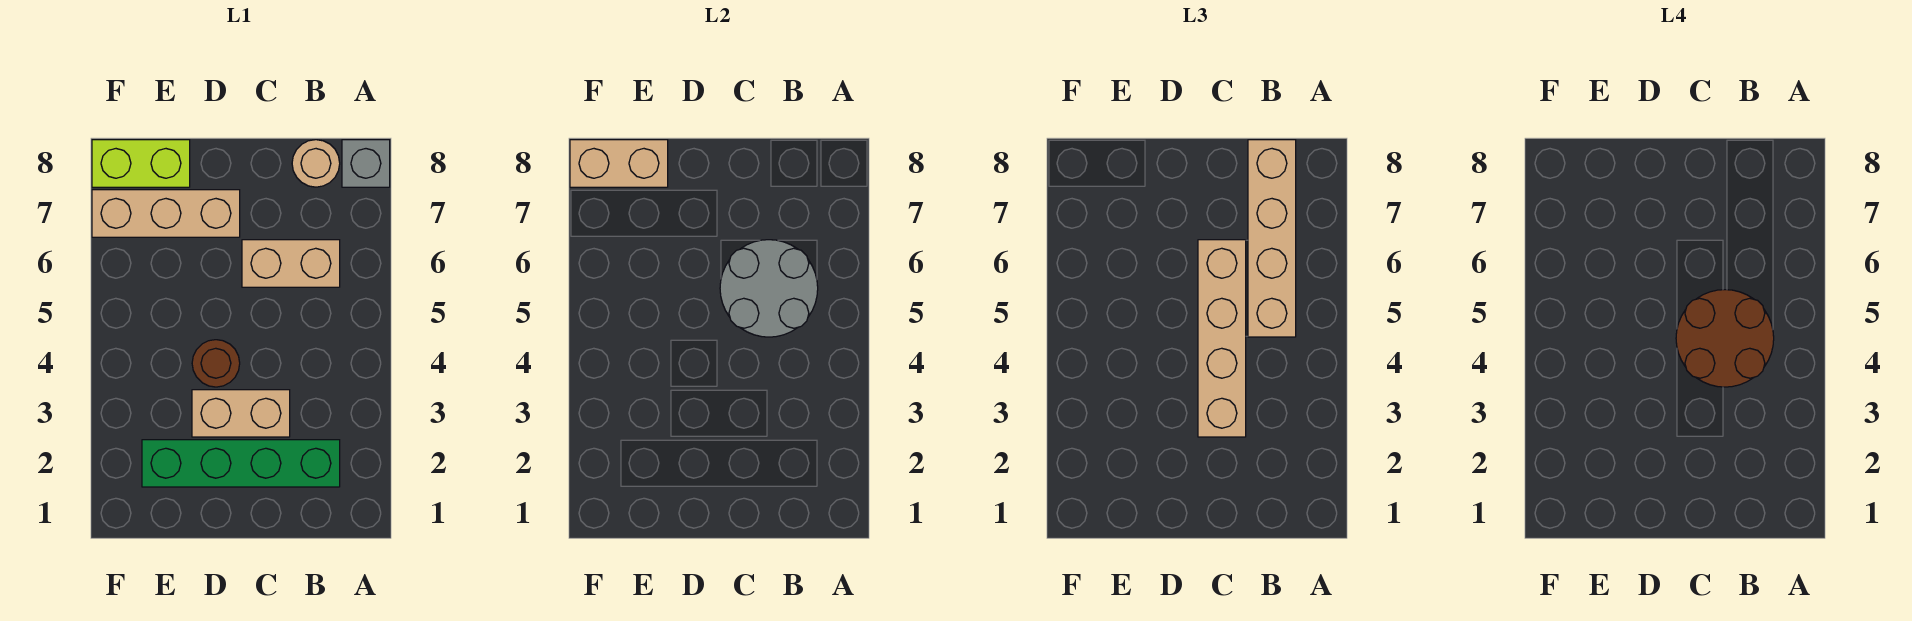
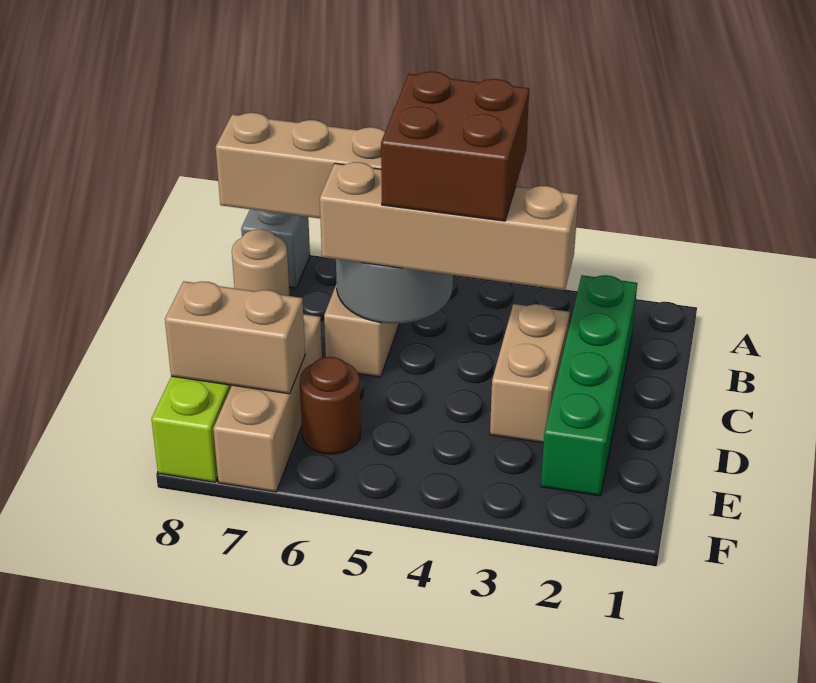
brown 2x2 round brick [1676,290,1774,387] -> brown 2x2 brick [381,72,529,221]
brown 1x1 round brick [192,340,240,387] -> brown 1x1 round brick moved to [300,357,361,454]
tan 1x2 brick [570,140,668,187] -> tan 1x2 brick turned to [165,281,305,394]

